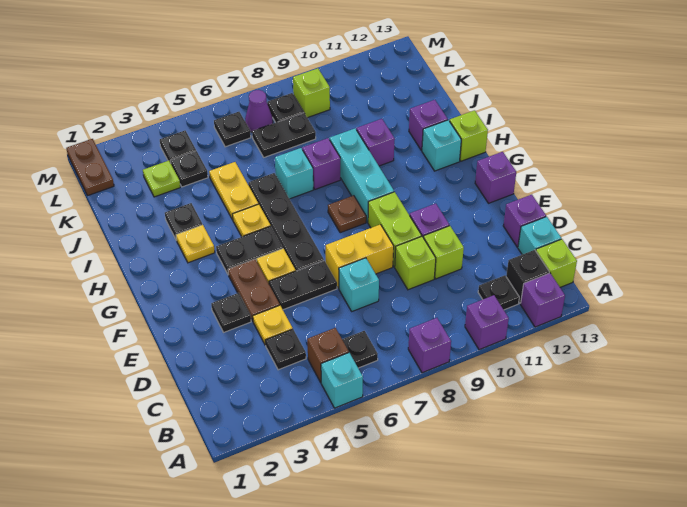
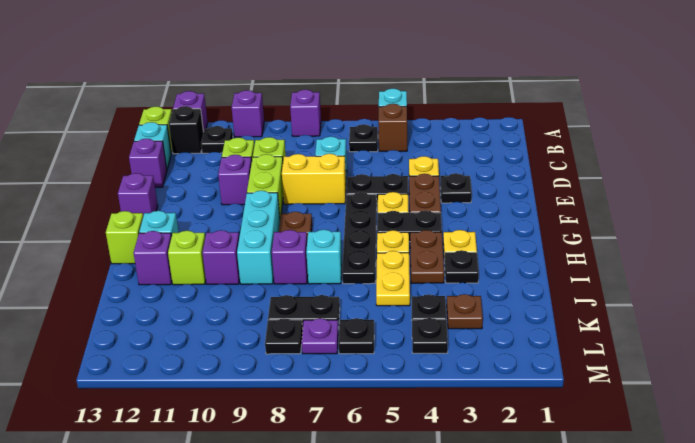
black 1x1 plate [265,329,306,370] -> none
lime 1x1 plate [143,161,180,197] -> brown 1x1 plate [447,294,483,329]
brown 1x2 plate [66,139,114,196] -> brown 1x2 plate moved to [410,230,444,283]
purple 1x1 cone [245,90,273,132] -> purple 1x1 plate [302,318,338,354]
lime 1x1 brick [293,68,330,118] -> lime 1x1 brick moved to [168,231,206,285]

